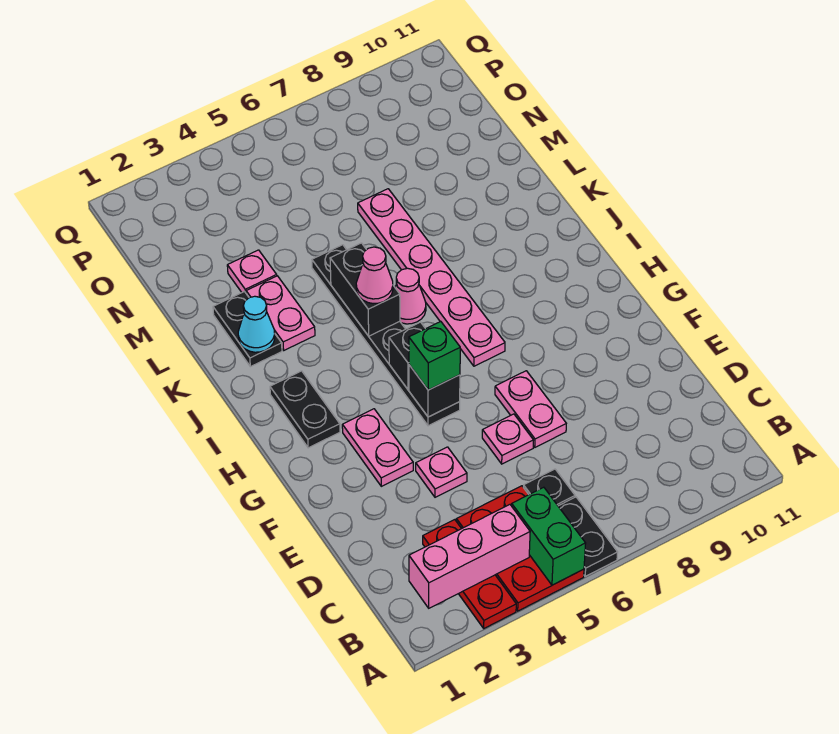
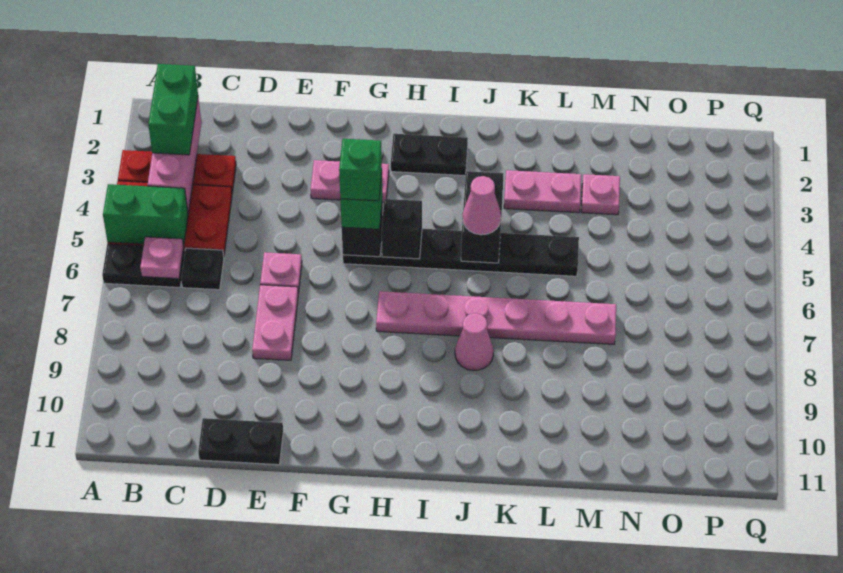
none -> green 1x2 brick [148,64,198,155]
pink 1x1 plate [416,447,467,497] -> pink 1x1 plate moved to [140,237,184,279]
pink 1x2 plate [495,371,566,447] -> pink 1x2 plate turned to [252,285,298,360]
none -> green 1x1 brick [339,139,382,201]
black 1x2 brick [330,243,400,336] -> black 1x2 brick turned to [461,171,503,263]
pink 1x1 cone [395,268,426,324] -> pink 1x1 cone moved to [455,313,493,371]
black 1x2 plate [213,292,282,367] -> black 1x2 plate moved to [198,418,283,465]
cyan 1x1 cone [238,296,275,352] -> none

